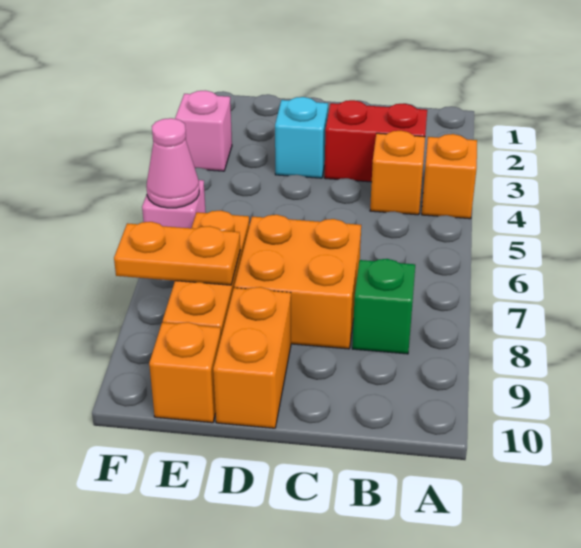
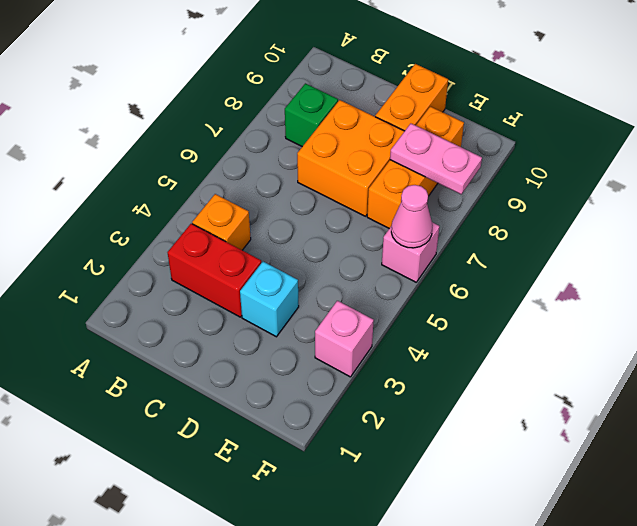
orange 1x1 brick [422,134,477,219] -> none
orange 1x2 plate [114,222,240,285] -> pink 1x2 plate [390,124,482,194]
orange 1x1 brick [149,322,221,423] -> none

